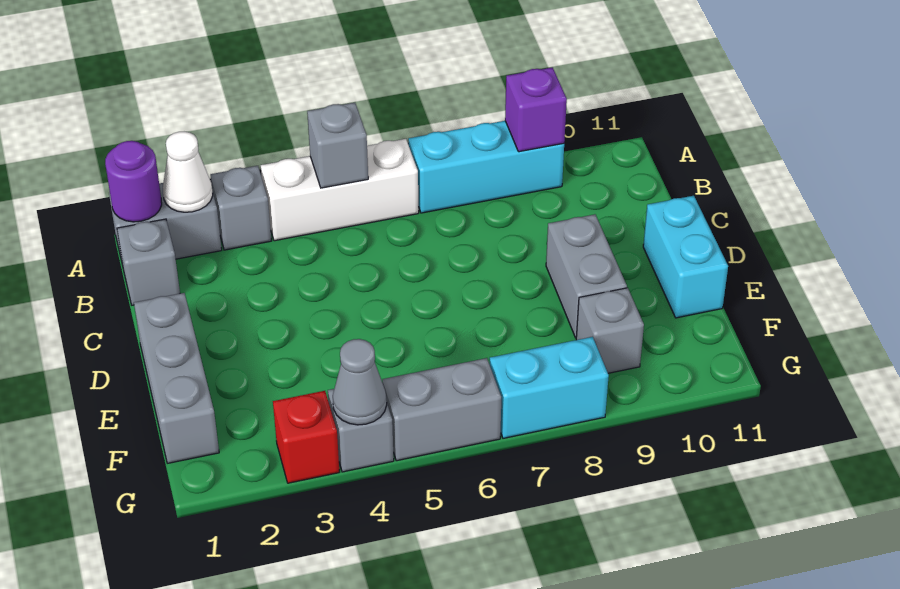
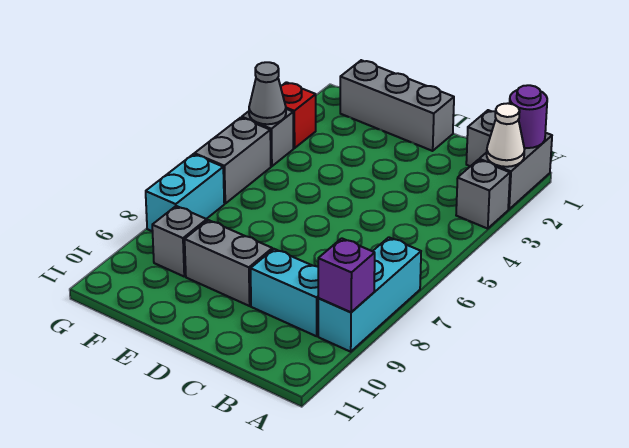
white 1x3 brick [261,139,419,241] -> none
grey 1x1 brick [307,103,368,188] -> none
cyan 1x2 brick [643,196,728,318] -> cyan 1x2 brick moved to [251,249,318,336]

